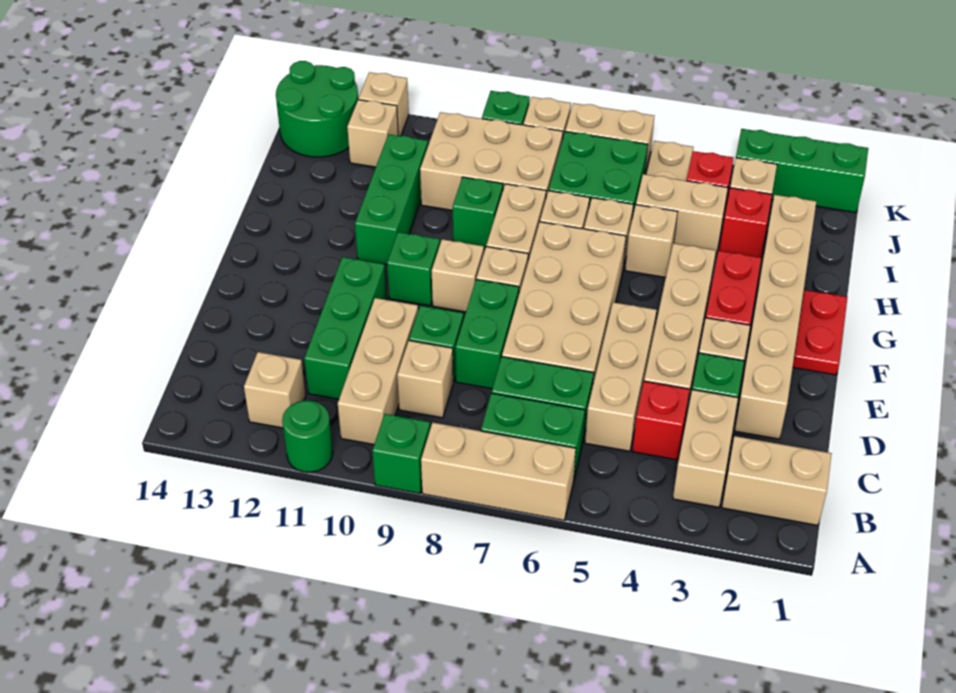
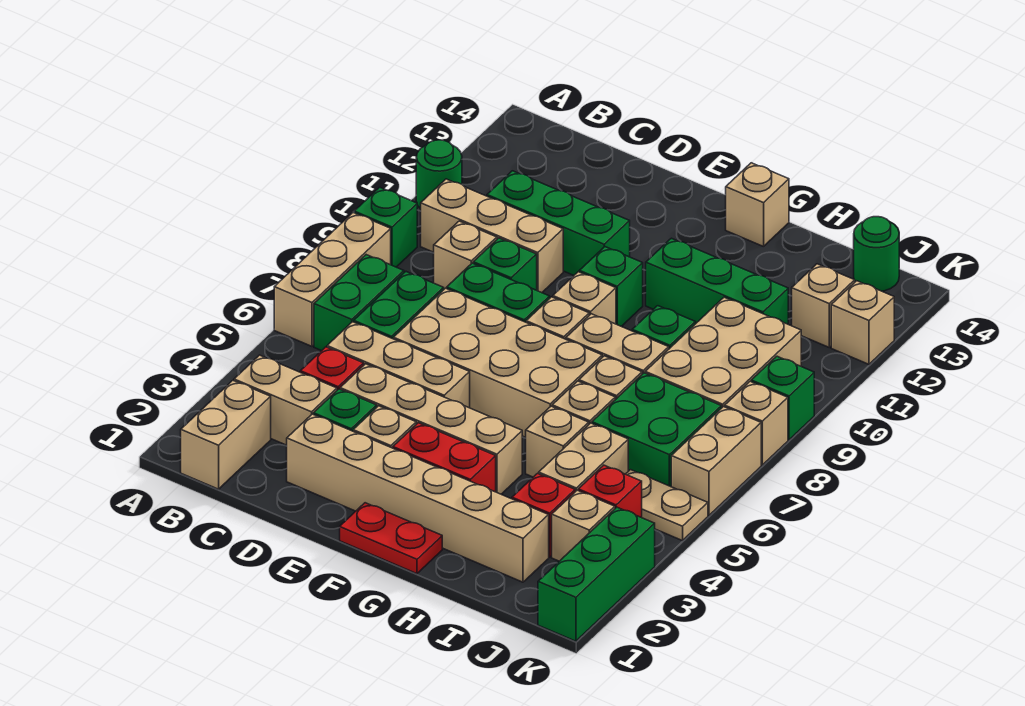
tan 1x1 brick [244,352,306,428] -> tan 1x1 brick moved to [726,163,789,247]
green 2x2 round brick [276,61,358,157] -> green 1x1 round brick [854,217,899,291]

